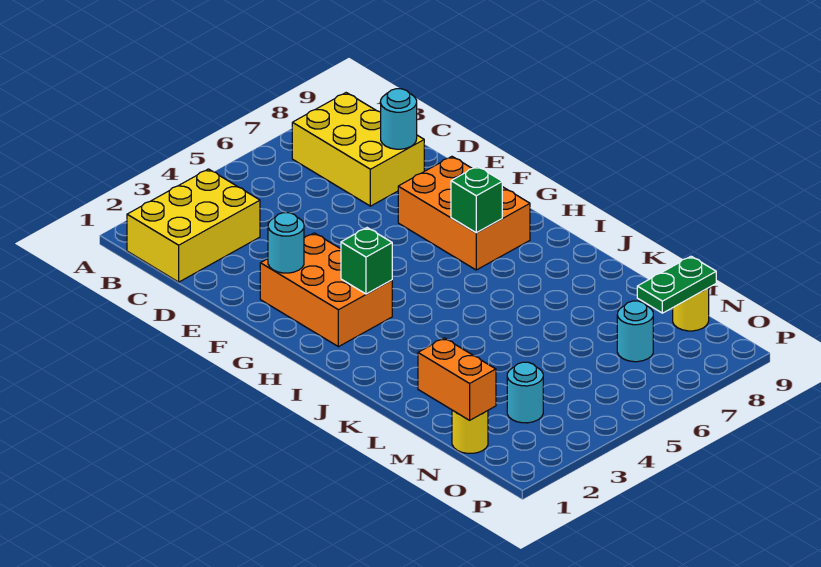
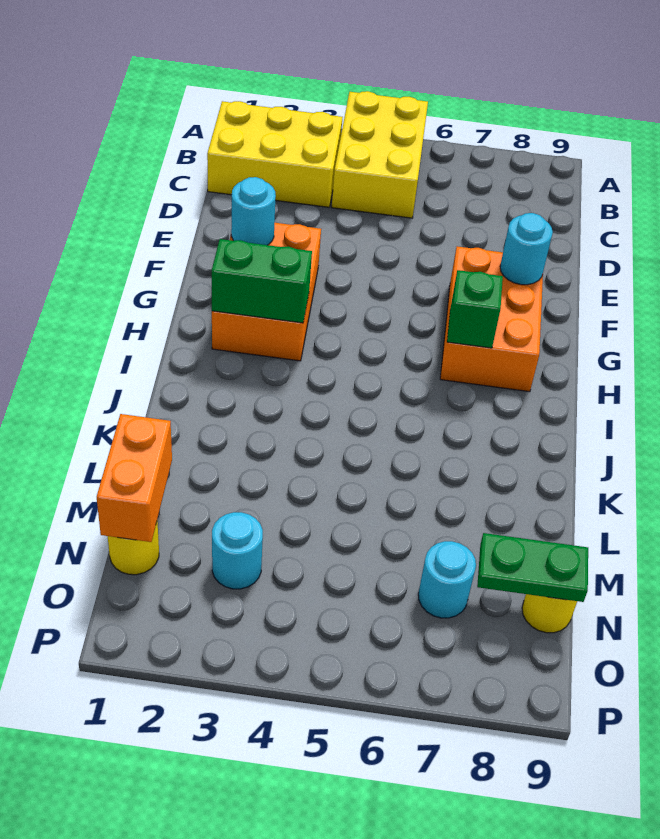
yellow 2x3 brick [292,93,424,206] -> yellow 2x3 brick moved to [332,91,428,218]
cyan 1x1 round brick [381,89,417,149] -> cyan 1x1 round brick moved to [500,213,553,285]
green 1x1 brick [341,228,392,294] -> green 1x2 brick [212,239,312,323]

